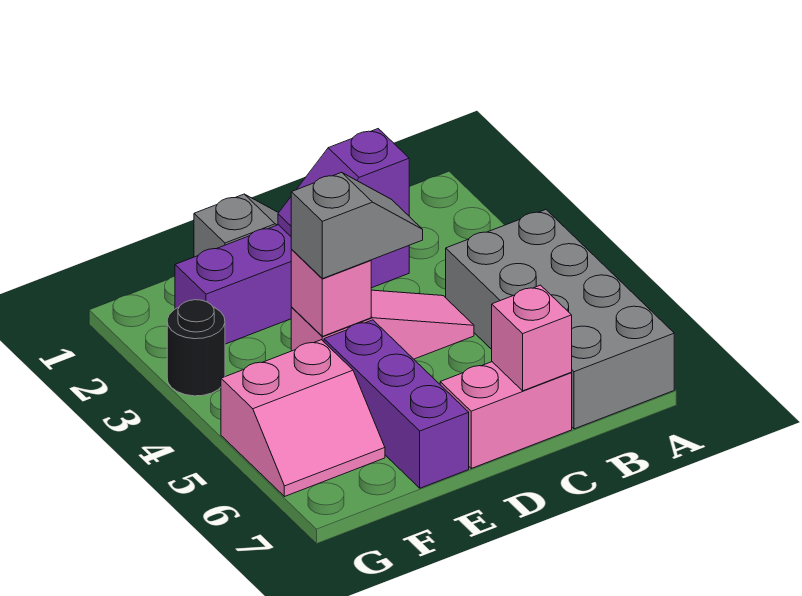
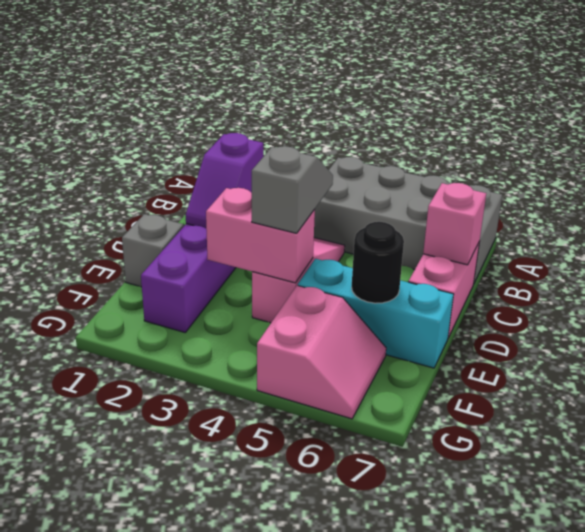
pink 1x1 brick [291,250,371,336] -> pink 1x2 brick [206,188,315,283]
purple 1x3 brick [324,320,469,488] -> cyan 1x3 brick [298,259,454,368]
black 1x1 round brick [167,300,225,396] -> black 1x1 round brick moved to [352,222,404,303]

